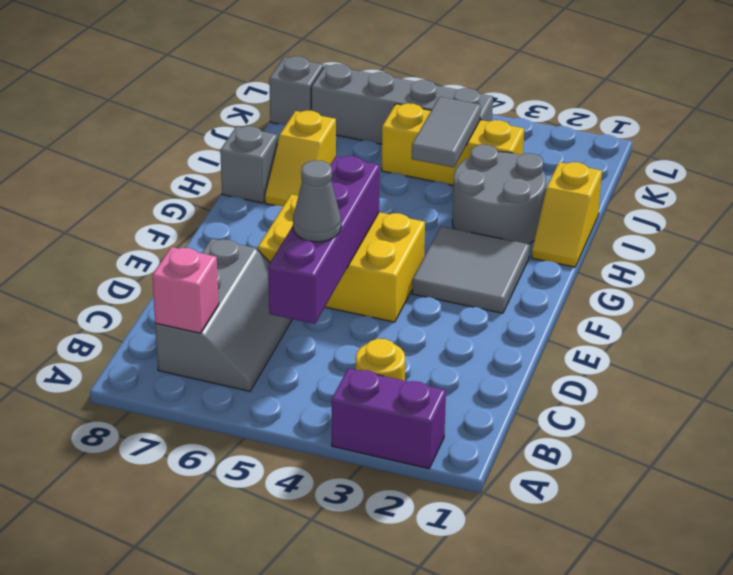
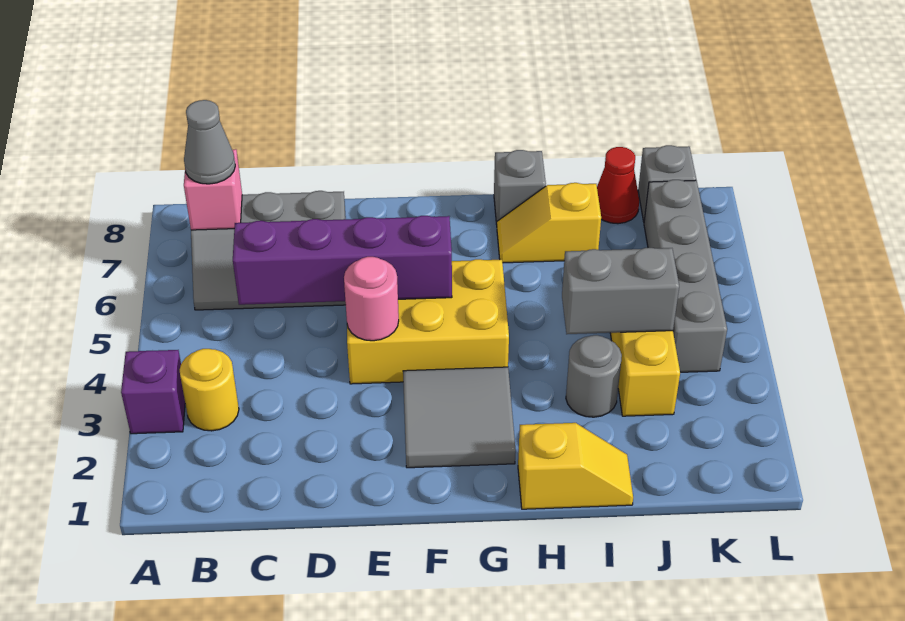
purple 1x2 brick [332,368,446,469] -> purple 1x1 brick [121,350,185,434]
grey 1x1 cone [293,160,341,242] -> grey 1x1 cone moved to [184,100,235,184]
yellow 2x3 brick [258,194,425,322] -> yellow 2x3 brick turned to [347,259,509,384]
none -> pink 1x1 round brick [344,257,399,341]
yellow 1x2 slope [532,162,602,267] -> yellow 1x2 slope turned to [518,423,633,509]
grey 2x2 round brick [452,145,546,244] -> grey 1x1 round brick [566,335,622,417]
grey 1x2 tile [412,97,481,167] -> grey 1x2 brick [562,248,679,334]
none -> red 1x1 cone [597,147,639,224]

